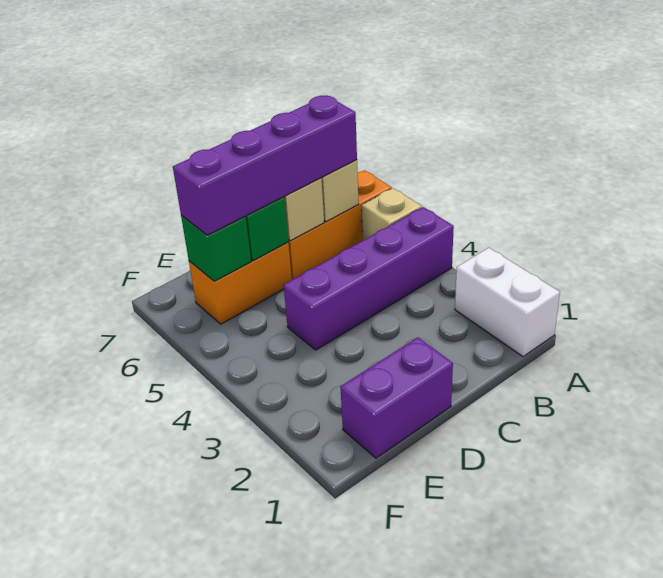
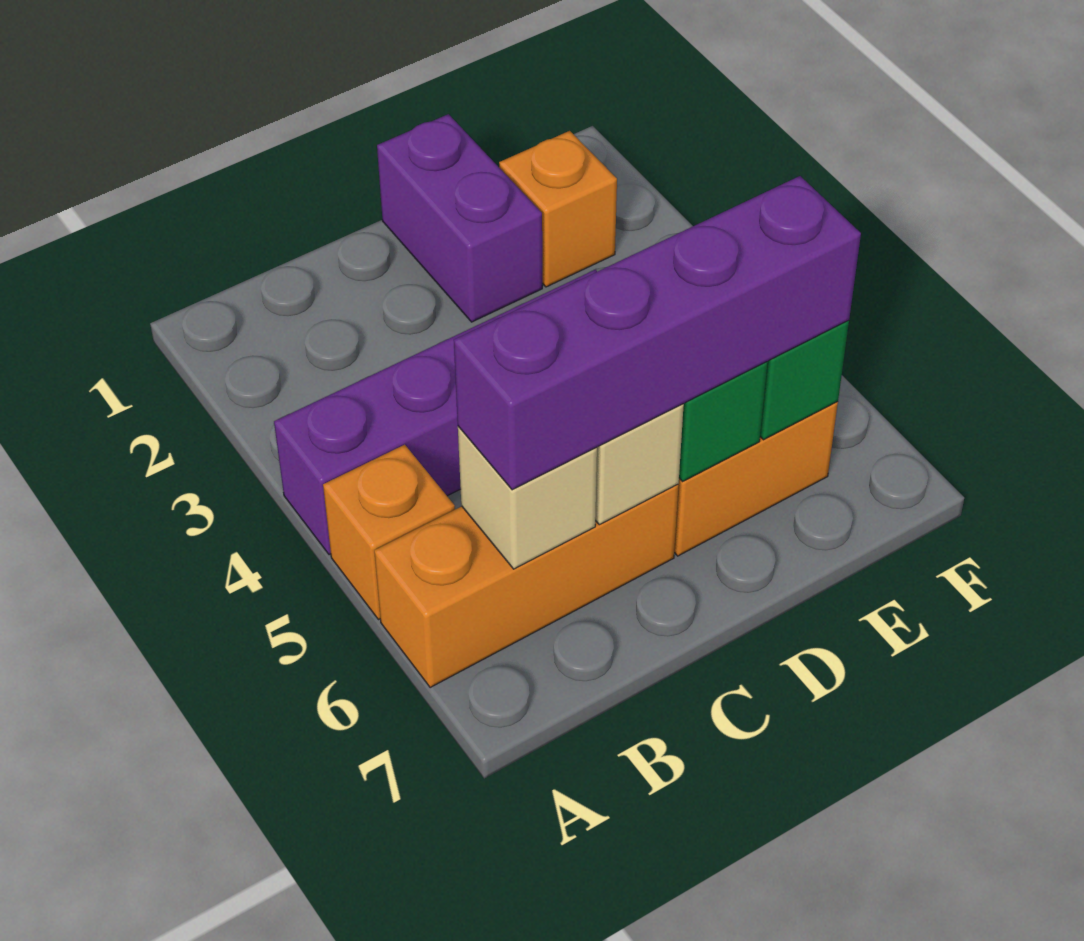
white 1x2 brick [455,248,560,357] -> none
tan 1x1 brick [362,188,422,240] -> orange 1x1 brick [323,445,455,620]
purple 1x2 brick [340,337,453,458] -> purple 1x2 brick turned to [377,114,542,322]
none -> orange 1x1 brick [499,131,617,287]

